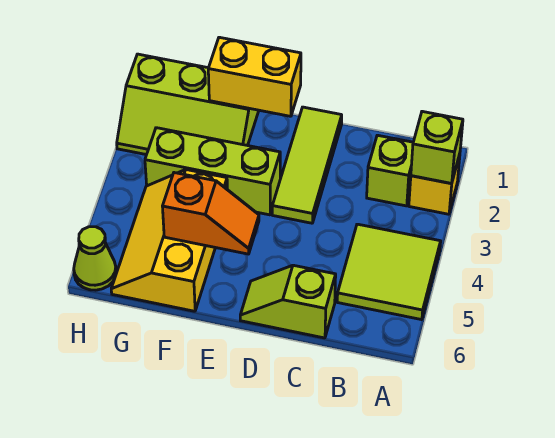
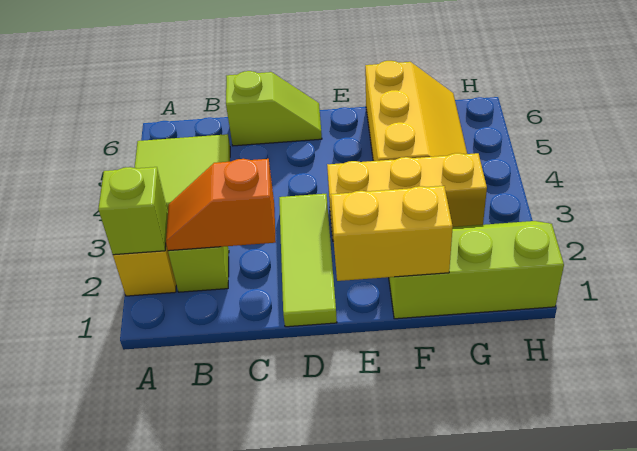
lime 1x3 brick [145,128,280,215] -> yellow 1x3 brick [327,153,487,241]
orange 1x2 slope [162,173,259,254] -> orange 1x2 slope moved to [166,159,276,251]
lime 1x1 cone [74,227,116,290] -> none

